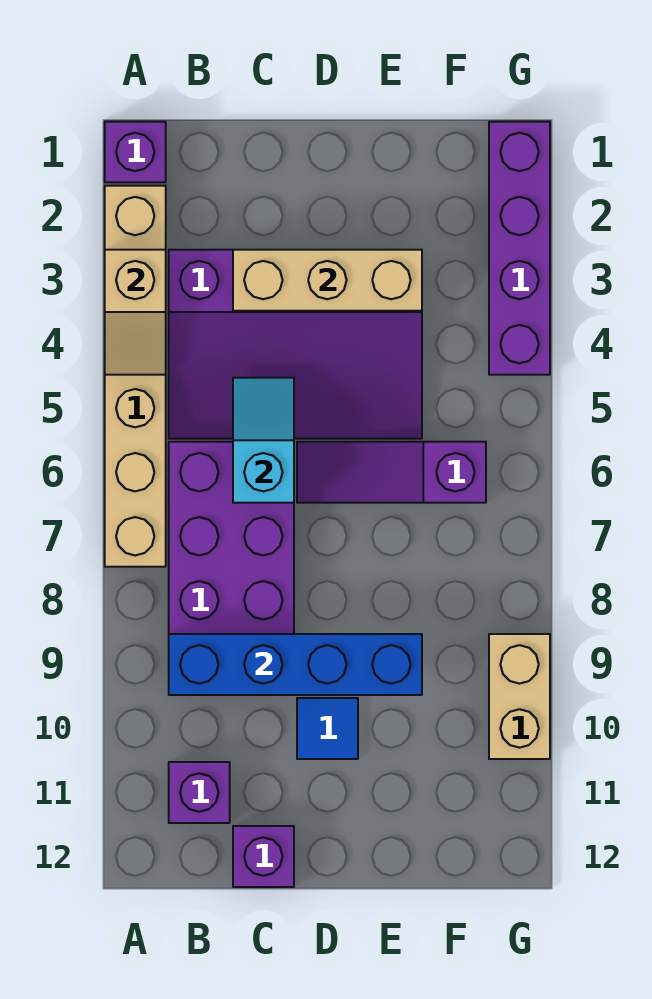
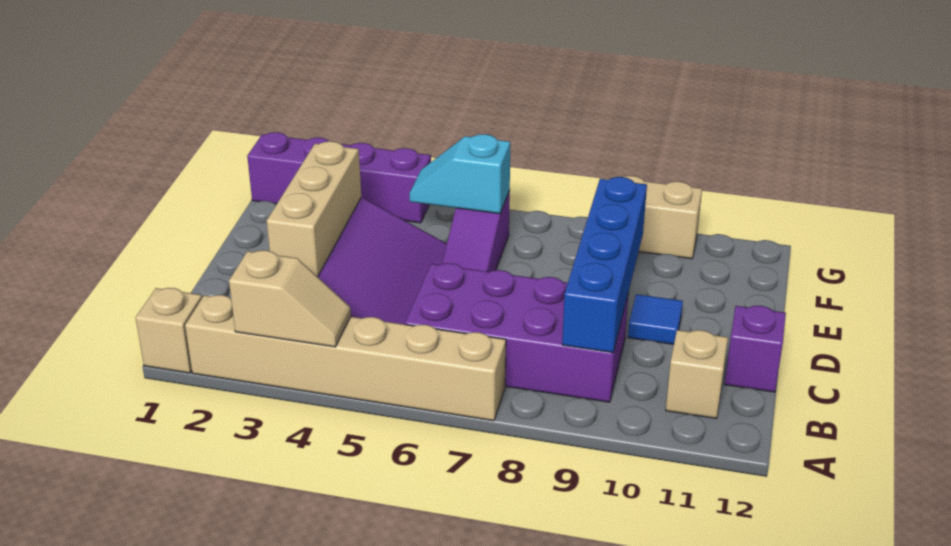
purple 1x1 brick [105,122,166,182] -> tan 1x1 brick [136,288,202,373]
purple 1x1 brick [169,762,230,823] -> tan 1x1 brick [666,330,728,419]
cyan 1x2 slope [233,378,294,503] -> cyan 1x2 slope moved to [409,134,510,214]

